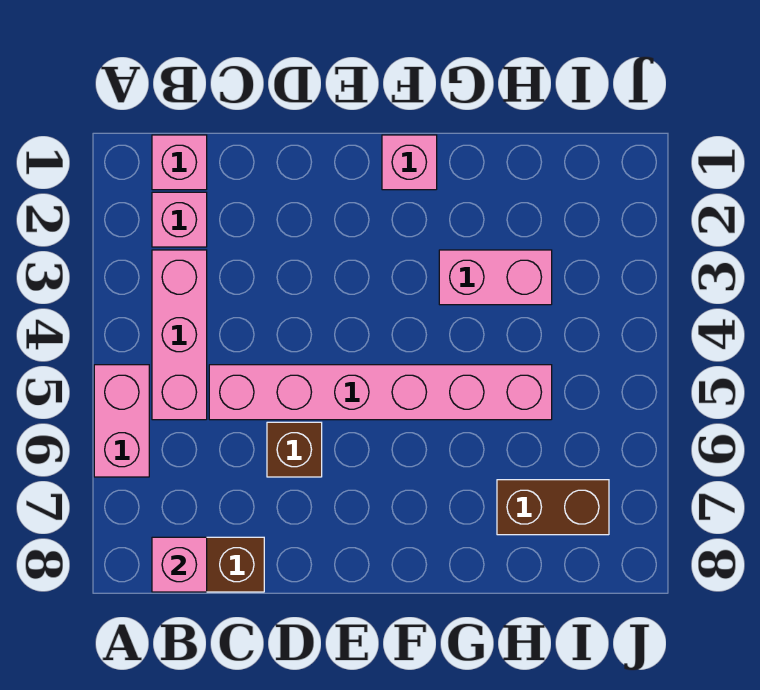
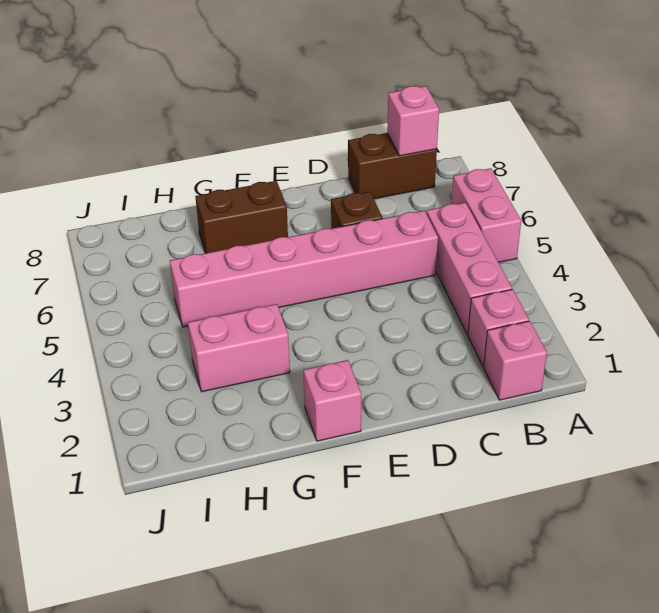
brown 1x2 brick [497,480,609,535] -> brown 1x2 brick moved to [195,181,288,253]

